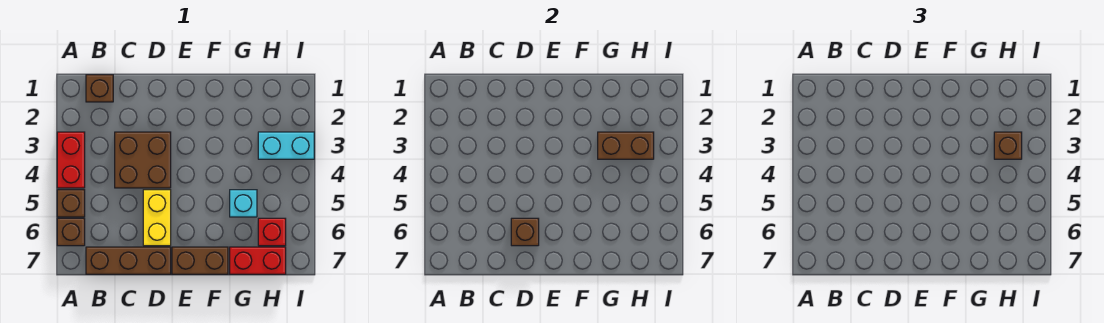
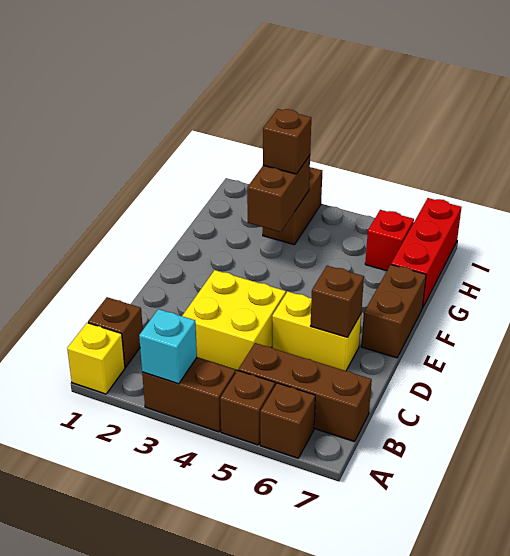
none -> yellow 1x1 brick [67,323,125,394]
red 1x2 brick [57,132,85,188] -> brown 1x2 brick [142,358,236,432]
brown 1x3 brick [86,247,171,274] -> brown 1x3 brick turned to [238,343,372,442]
brown 2x2 brick [115,132,171,188] -> yellow 2x2 brick [182,270,286,370]
cyan 1x1 brick [230,190,257,217] -> cyan 1x1 brick moved to [139,309,197,384]
red 1x2 brick [230,247,286,274] -> red 1x3 brick [391,198,461,307]
cyan 1x2 brick [258,132,314,159] -> brown 1x2 brick [263,167,322,245]

